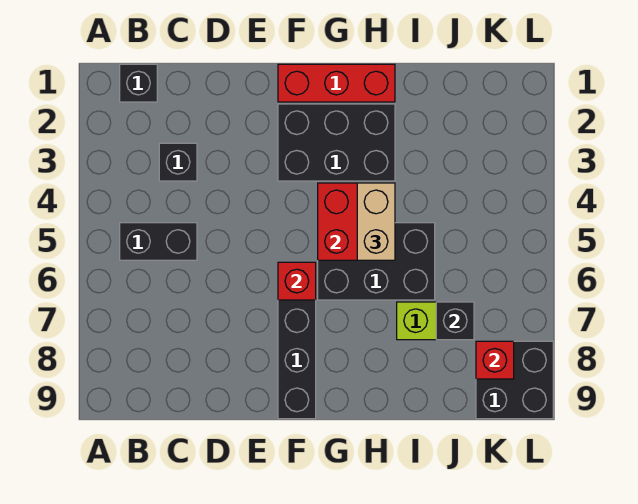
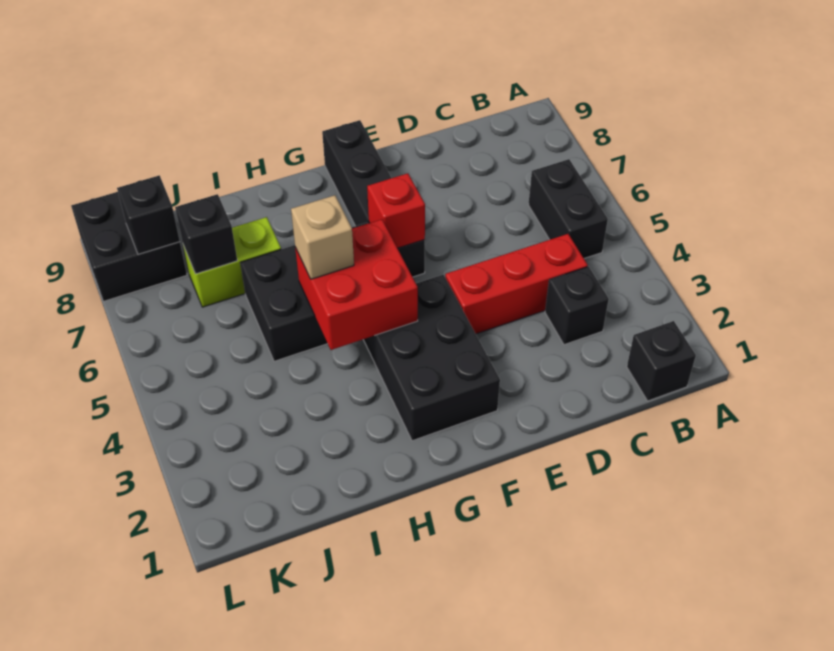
black 1x2 brick [120,223,197,260] -> black 1x2 brick turned to [528,159,608,258]
red 1x3 brick [278,64,395,102] -> red 1x3 brick moved to [445,234,588,334]
black 2x3 brick [278,104,395,181] -> black 2x3 brick turned to [363,275,500,441]
tan 1x2 brick [357,183,395,260] -> tan 1x1 brick [291,195,354,279]
red 1x1 brick [476,341,514,379] -> black 1x1 brick [117,175,180,254]

